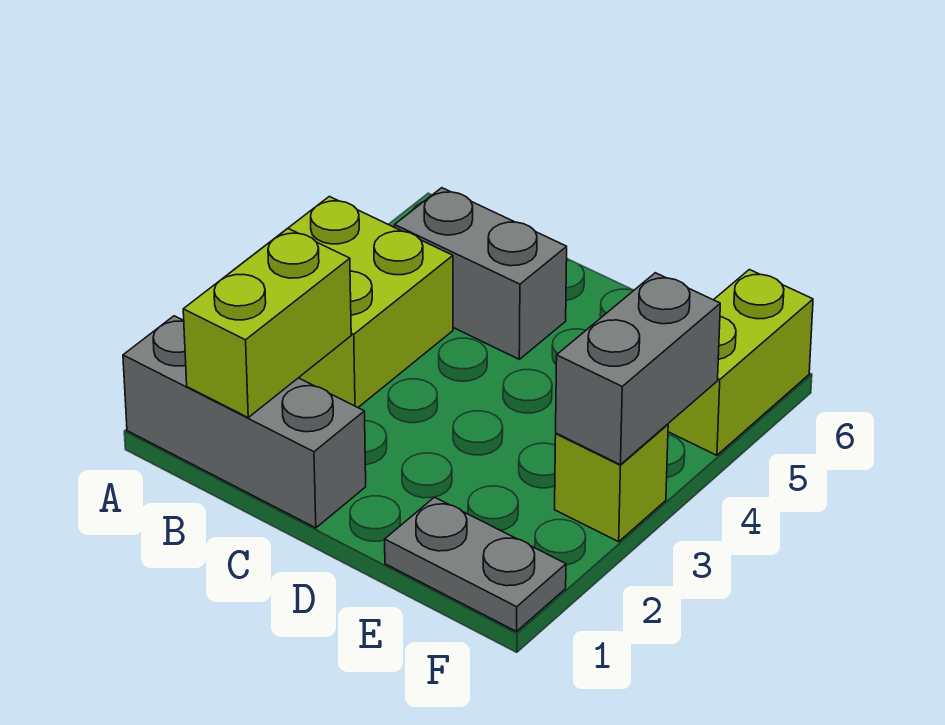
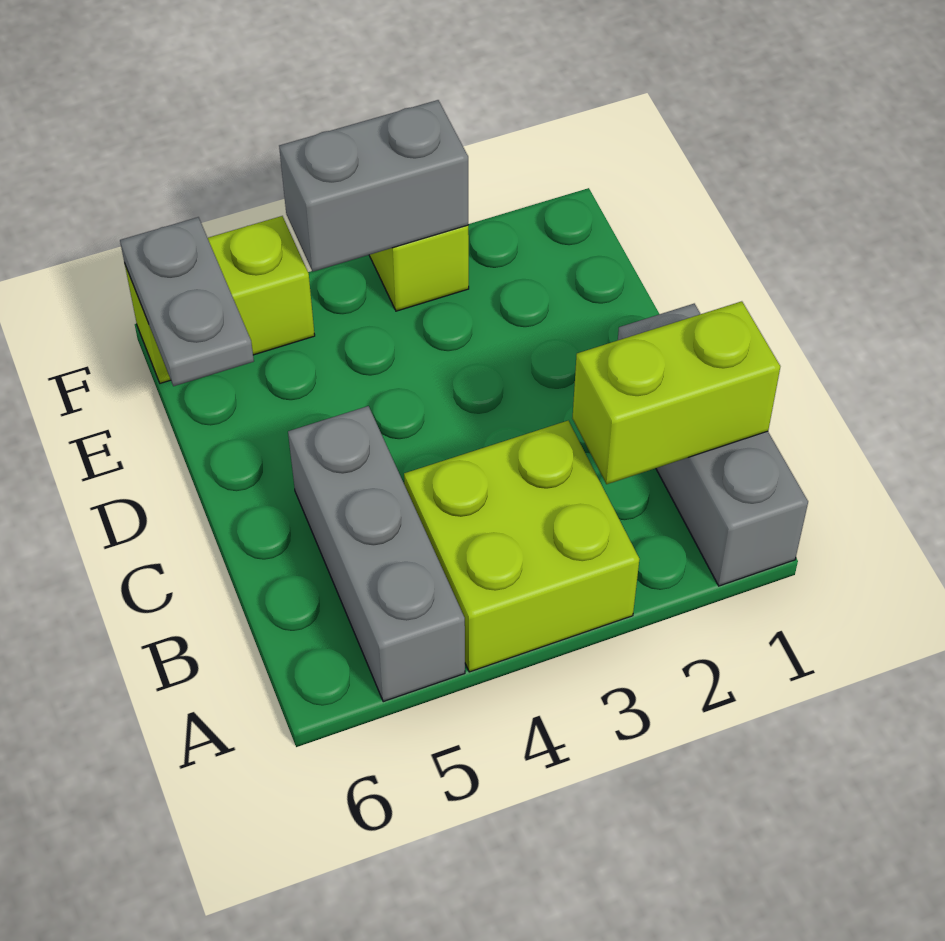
grey 1x2 brick [395,188,567,359] -> grey 1x3 brick [288,406,465,702]
grey 1x2 plate [385,497,566,631] -> grey 1x2 plate moved to [120,217,254,386]

